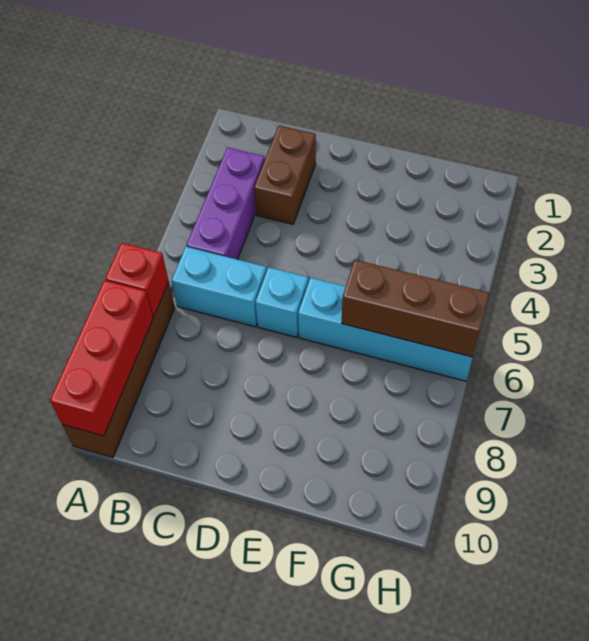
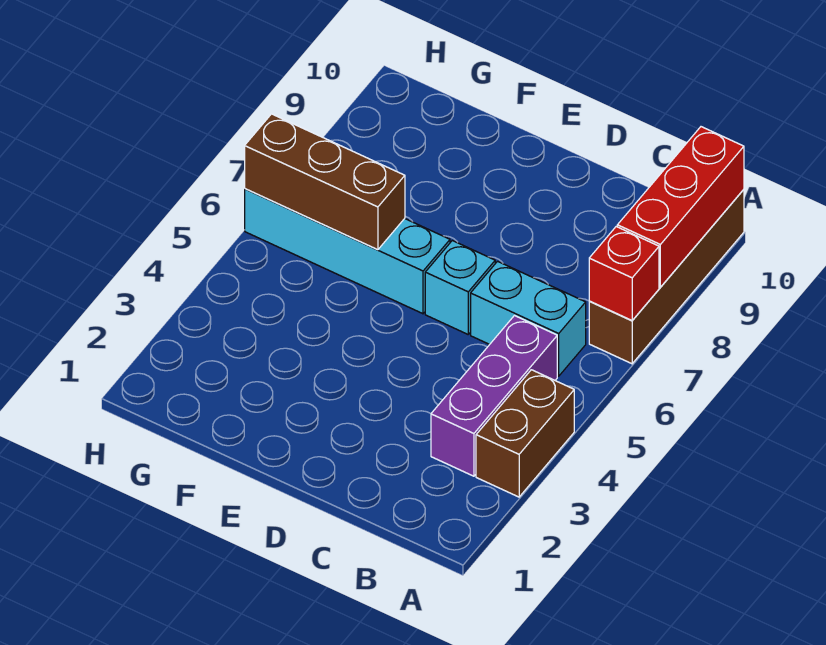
brown 1x2 brick [254,126,316,224] -> brown 1x2 brick moved to [476,370,574,497]

